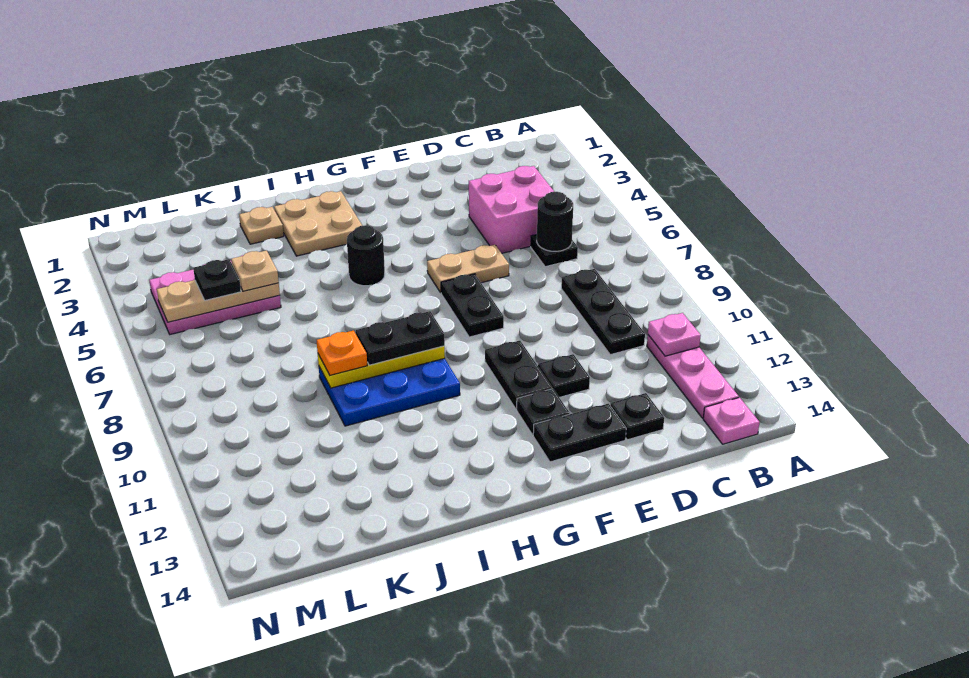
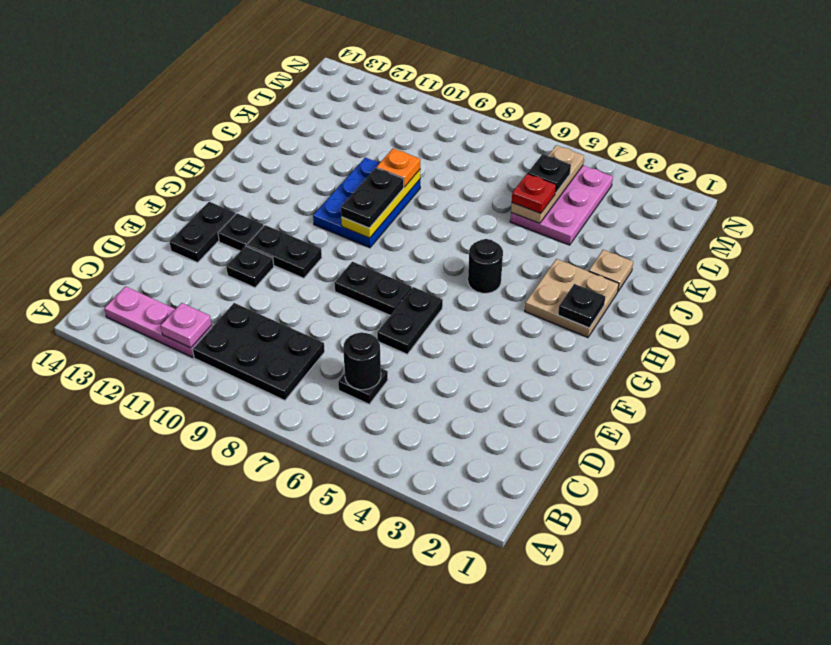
pink 1x1 plate [703,397,760,444] -> none
pink 2x2 brick [469,166,554,253] -> none
black 1x3 plate [561,269,645,355] -> black 2x3 plate [193,303,325,400]
black 1x1 plate [610,393,664,440] -> black 1x1 plate moved to [558,284,605,328]
tan 1x2 plate [427,245,509,292] -> black 1x2 plate [377,287,443,354]
tan 1x1 plate [231,251,279,291] -> red 1x1 plate [512,173,556,214]

